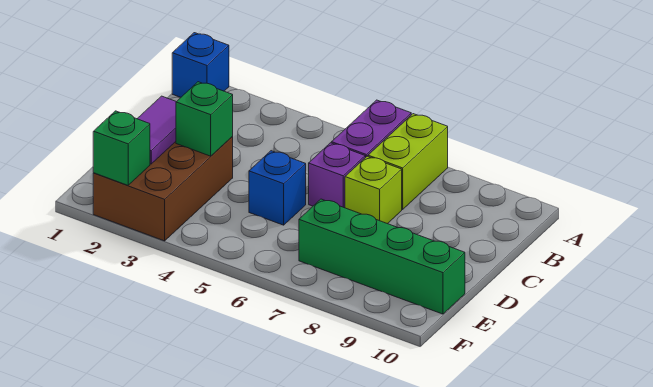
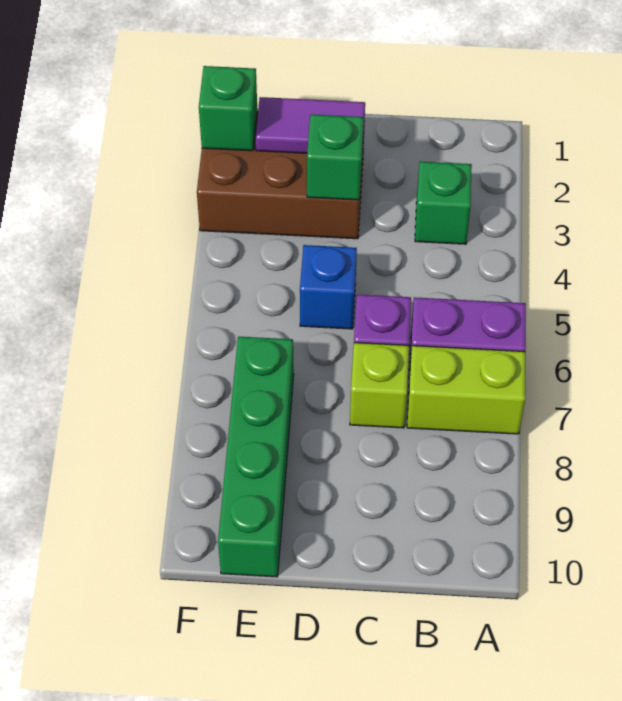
blue 1x1 brick [172,33,229,97] -> none
none -> green 1x1 brick [415,162,472,244]

